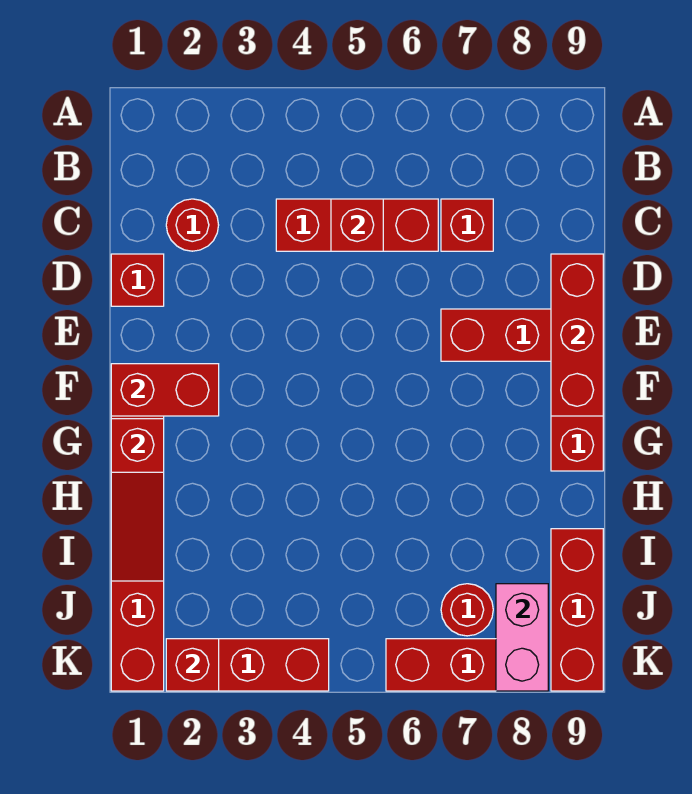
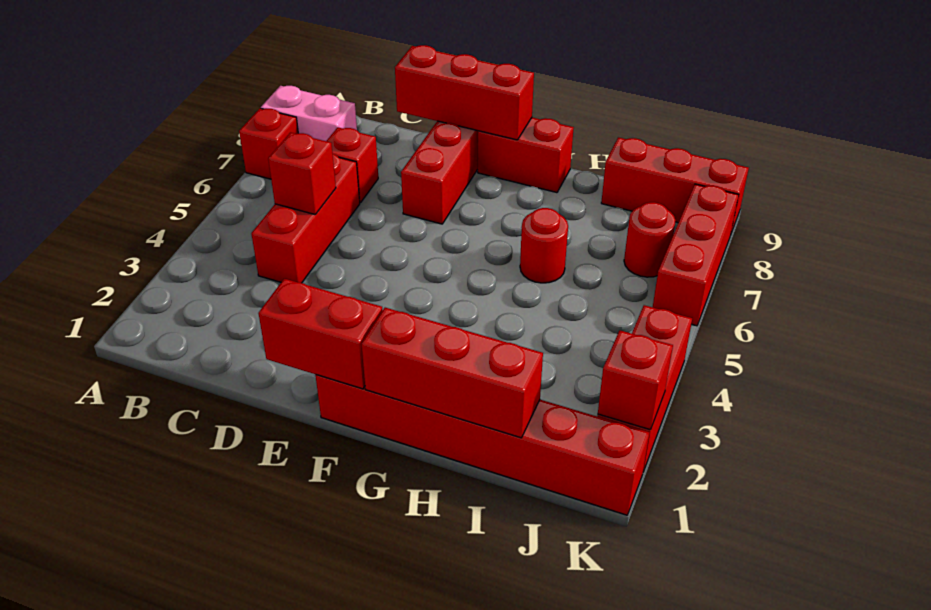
red 1x1 round brick [166,199,219,251] -> red 1x1 round brick moved to [520,208,568,283]
red 1x1 brick [111,254,164,306] -> red 1x1 brick moved to [239,108,298,179]
red 1x2 brick [111,364,219,416] -> red 1x2 brick turned to [258,279,383,389]
red 1x3 slope [111,419,164,581] -> red 1x3 brick [362,308,543,438]
pink 1x2 brick [496,584,548,691] -> pink 1x2 brick moved to [261,86,357,141]

